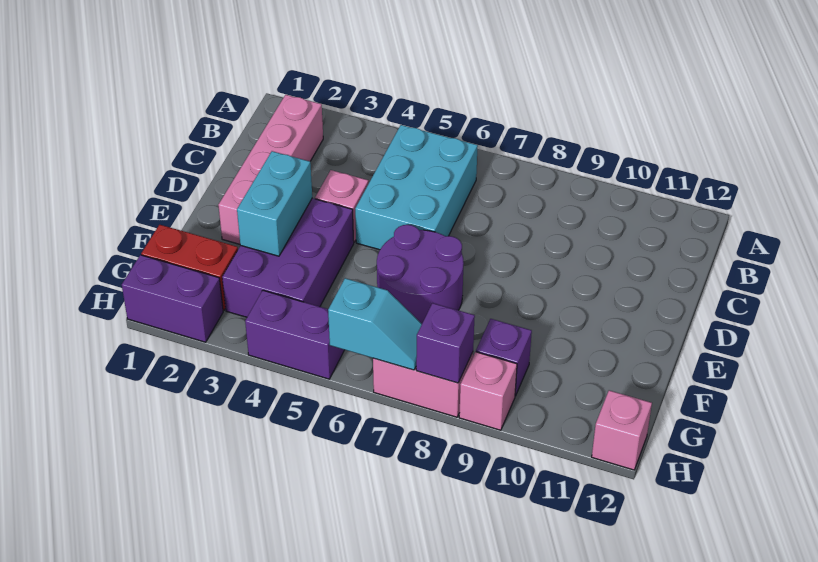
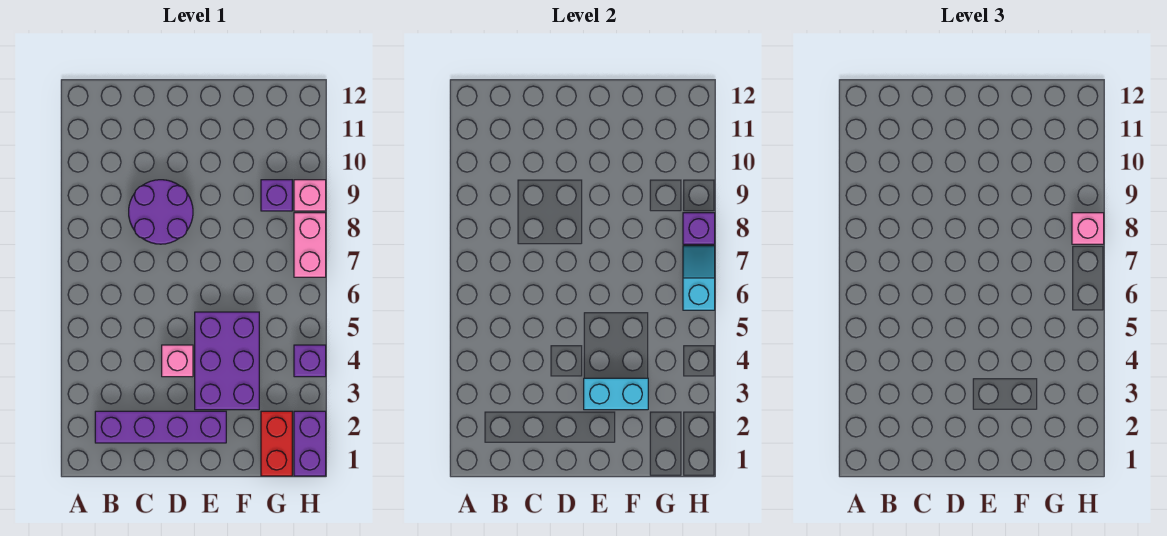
pink 1x4 brick [218,95,323,244] -> purple 1x4 brick [95,411,226,443]
cyan 2x3 brick [355,125,478,250] -> none
purple 2x3 brick [222,198,354,317] -> purple 2x3 brick turned to [195,312,259,410]
purple 2x2 round brick [377,225,464,324] -> purple 2x2 round brick moved to [129,180,193,244]
purple 1x2 brick [245,290,344,379] -> purple 1x1 brick [294,345,326,377]
pink 1x1 brick [592,390,652,470] -> pink 1x1 brick moved to [1072,213,1104,244]

